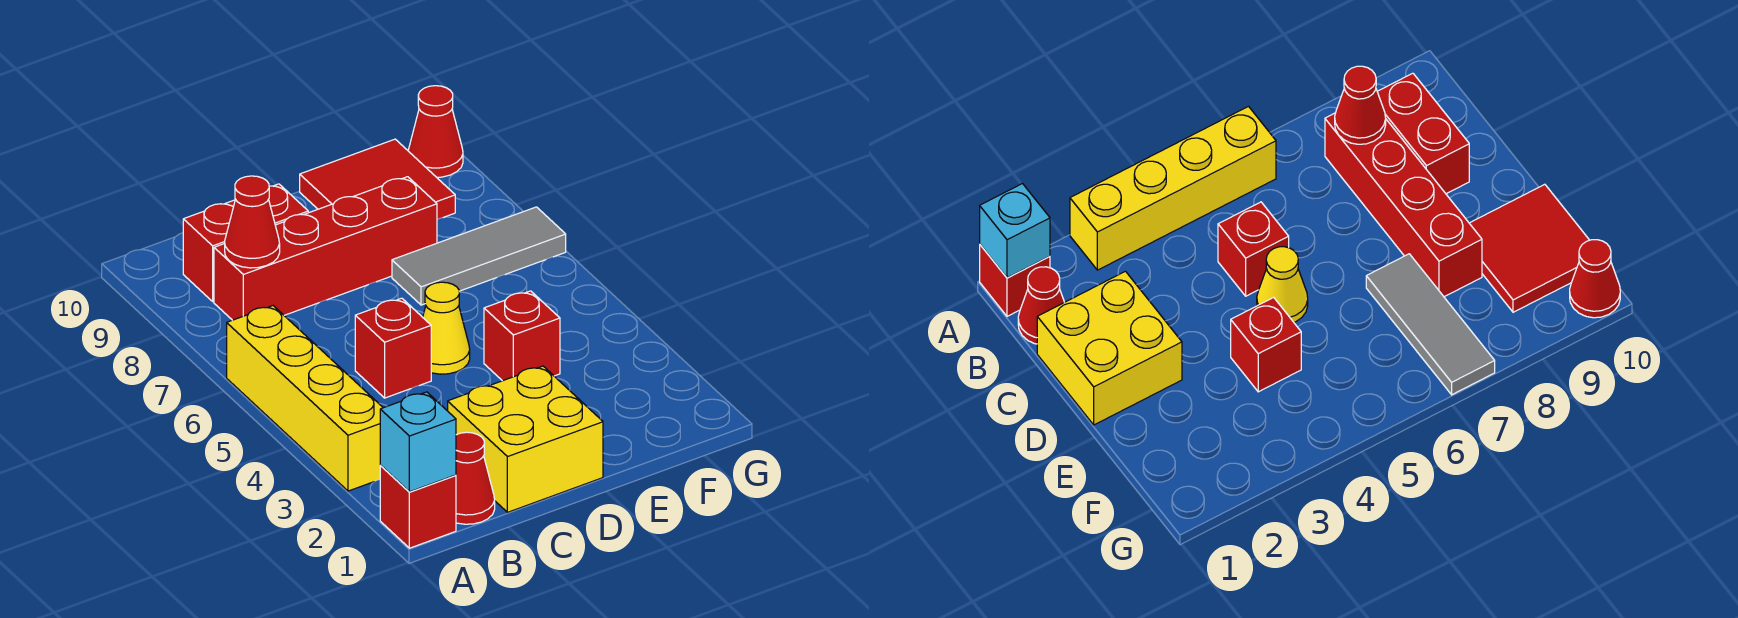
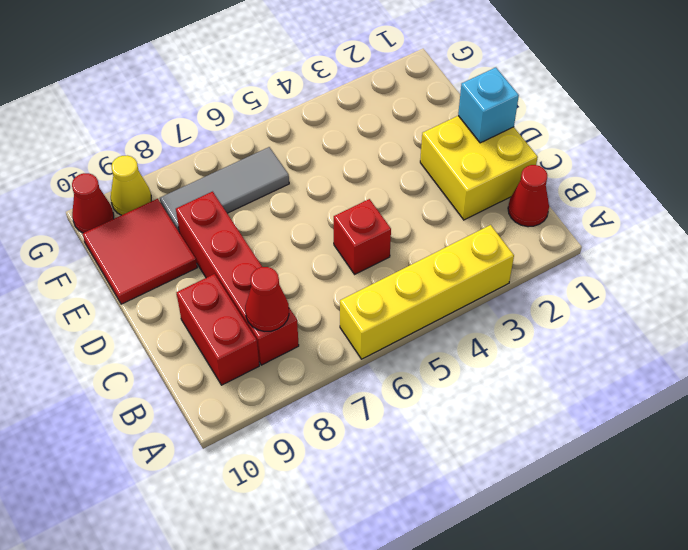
red 1x1 brick [380,466,456,548] -> none
cyan 1x1 brick [380,392,456,492] -> cyan 1x1 brick moved to [458,68,519,143]
yellow 1x1 cone [423,282,470,374] -> yellow 1x1 cone moved to [111,155,151,215]
red 1x1 brick [484,291,560,381] -> none
grey 1x3 tile [392,207,566,305] -> grey 1x3 tile turned to [160,147,289,233]

